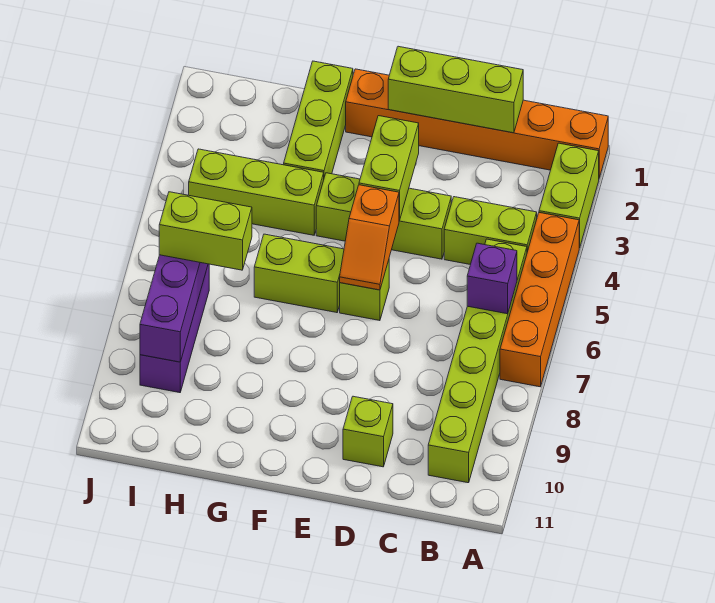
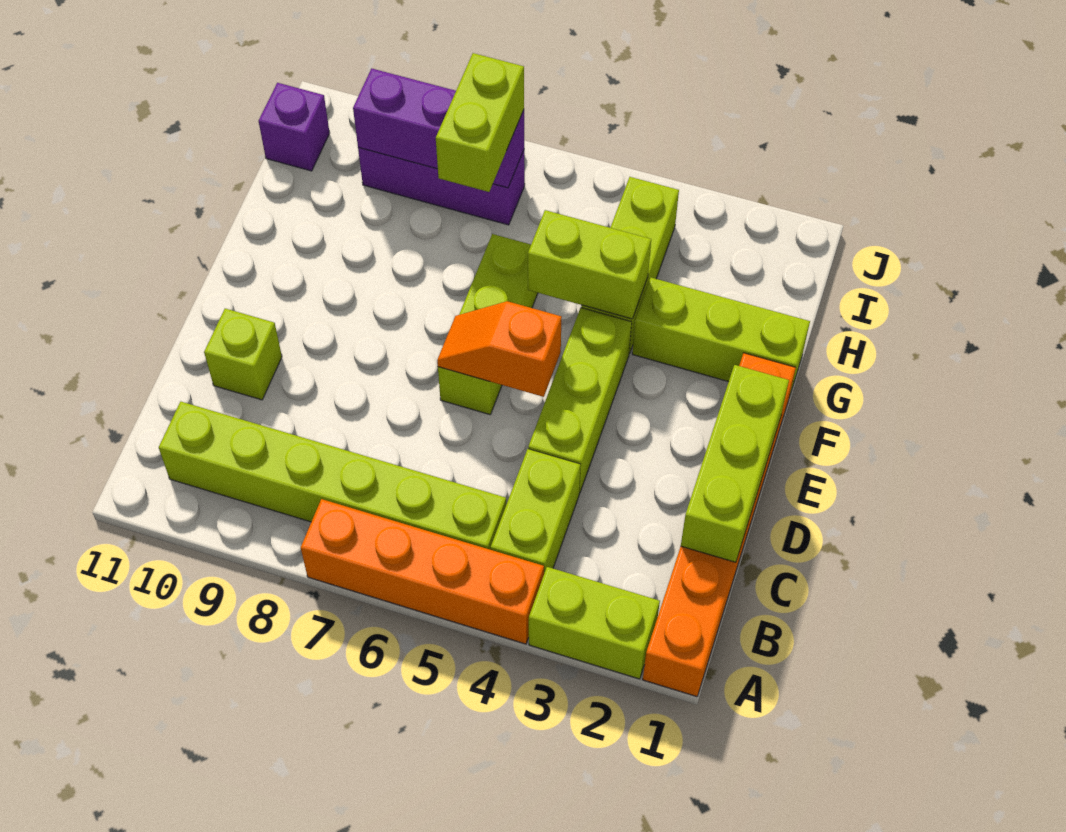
purple 1x1 brick [467,243,517,314] -> purple 1x1 brick moved to [259,83,330,171]
lime 1x2 brick [359,116,419,221] -> lime 1x2 brick moved to [528,210,651,319]

